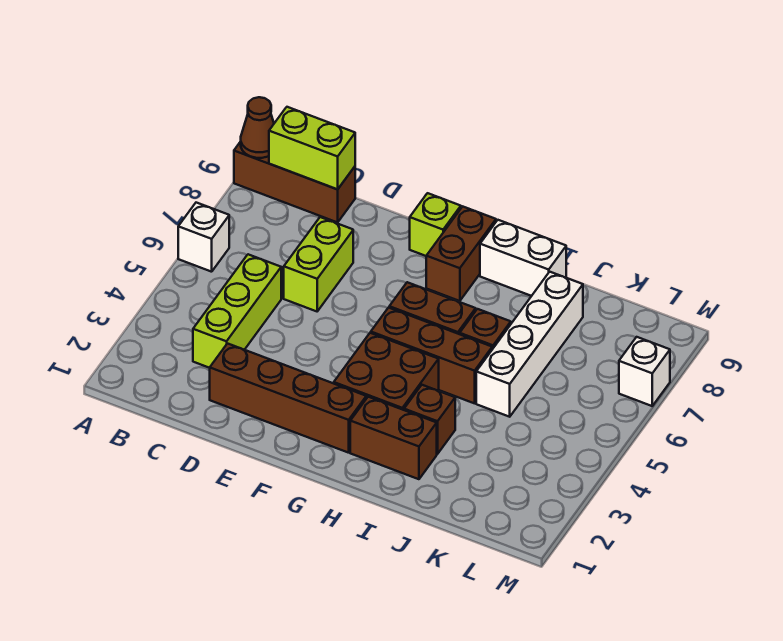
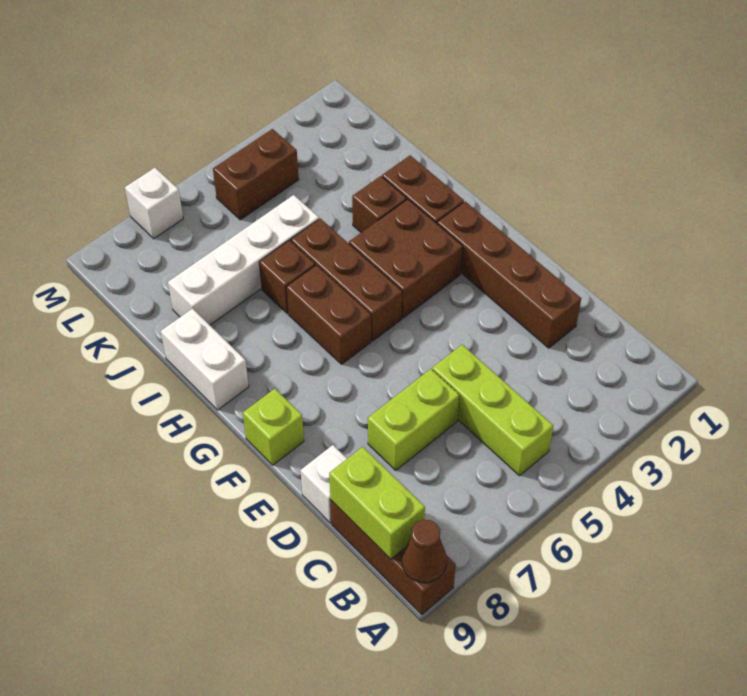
white 1x1 brick [178,203,229,272] -> white 1x1 brick moved to [301,445,347,523]
lime 1x3 brick [193,254,281,368] -> lime 1x3 brick turned to [432,345,553,476]
brown 1x2 brick [426,207,496,301] -> brown 1x2 brick moved to [213,129,299,220]

